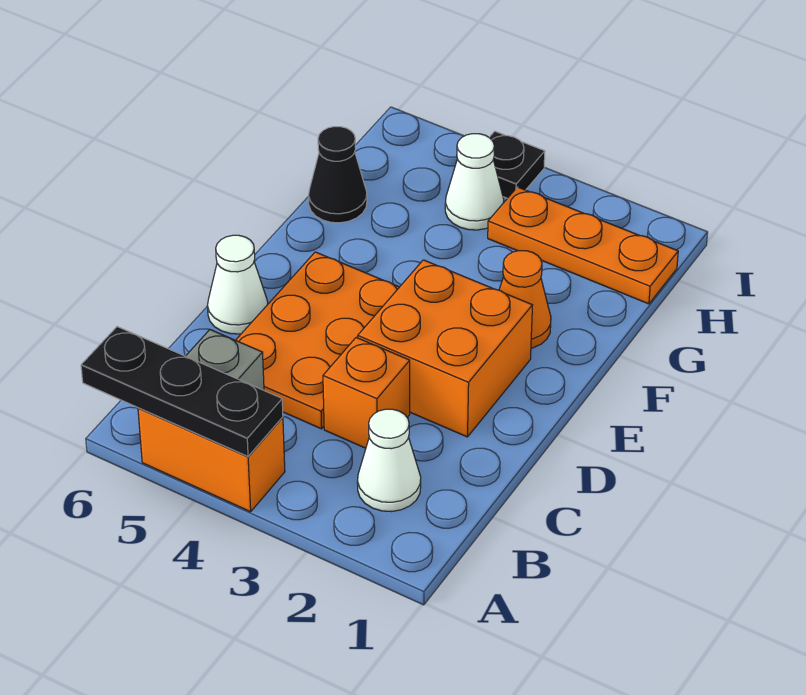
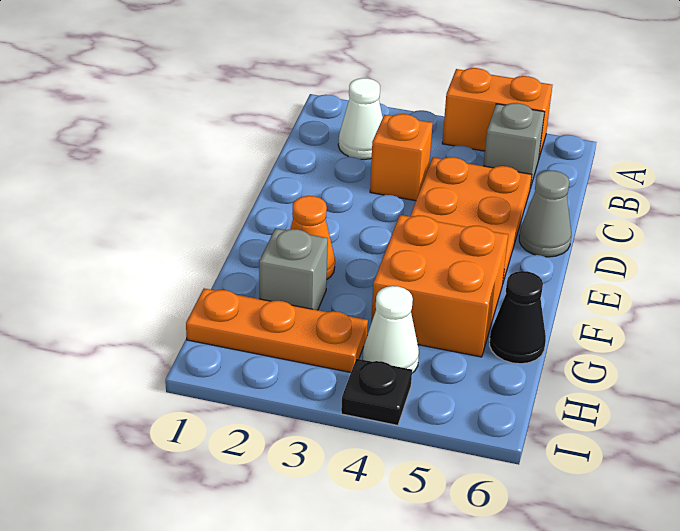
black 1x3 plate [81,327,283,456] -> none
orange 2x2 brick [358,260,532,437] -> orange 2x2 brick moved to [371,215,508,357]
white 1x1 cone [207,235,268,334] -> grey 1x1 cone [519,170,571,257]
none -> grey 1x1 brick [259,228,328,310]

